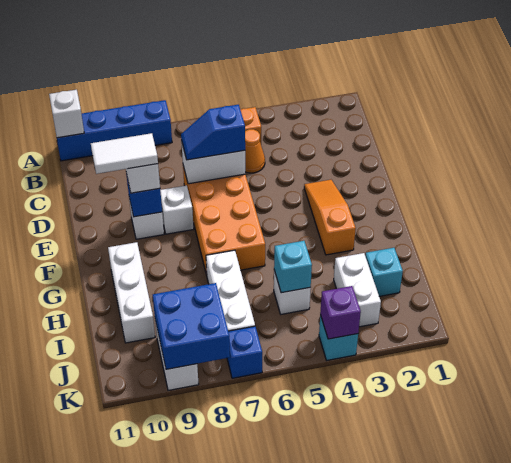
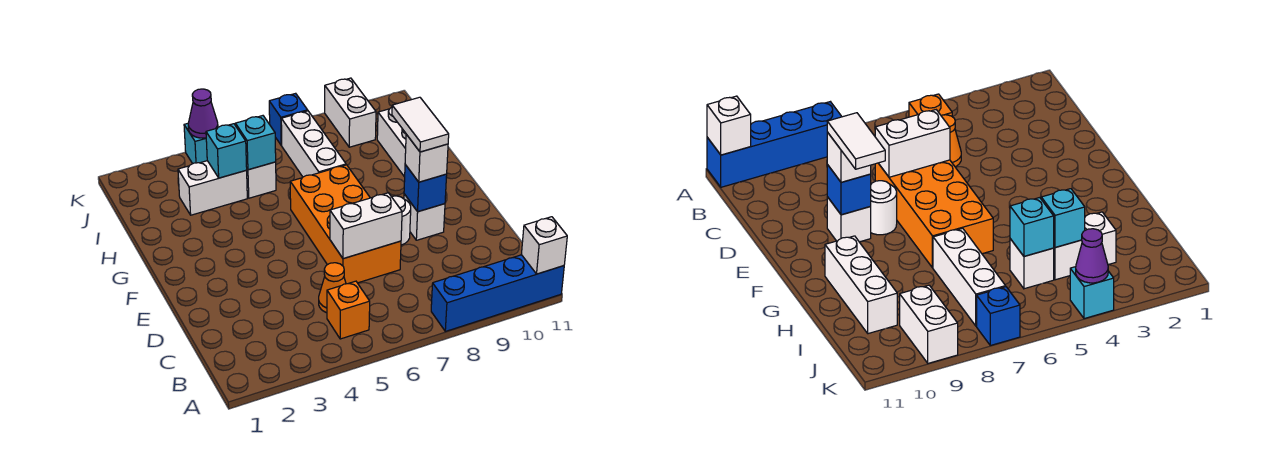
blue 1x2 slope [181,105,245,160] -> none
orange 1x3 slope [304,180,356,255] -> none
white 1x1 brick [160,185,194,234] -> white 1x1 round brick [391,196,411,245]
white 1x2 tile [91,133,158,174] -> white 1x2 tile turned to [392,97,449,152]
cyan 1x1 brick [365,248,403,296] -> cyan 1x1 brick moved to [206,124,247,178]
white 1x2 brick [334,253,381,327] -> white 1x2 brick turned to [178,161,247,215]
blue 2x2 brick [153,283,230,369] -> none
purple 1x1 brick [320,286,361,339] -> purple 1x1 cone [188,89,218,138]

